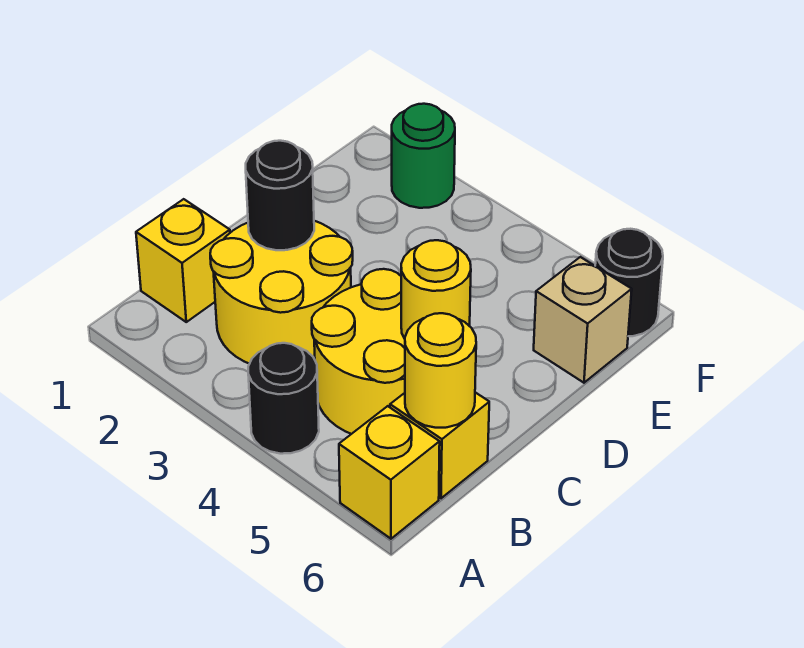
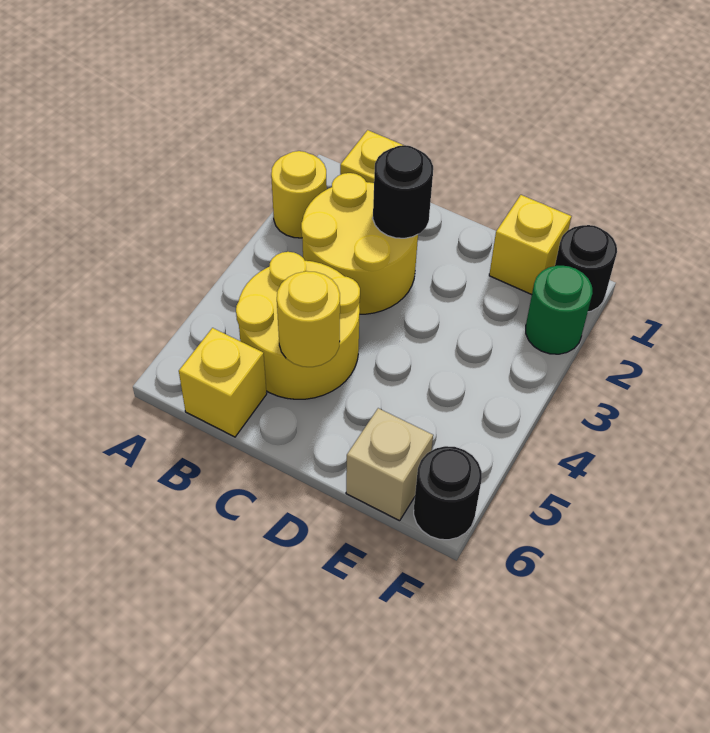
black 1x1 round brick [248,343,319,454] -> black 1x1 round brick moved to [555,225,617,312]
yellow 1x1 brick [339,406,440,539] -> yellow 1x1 brick moved to [489,195,571,295]
yellow 1x1 round brick [405,313,476,428] -> yellow 1x1 round brick moved to [271,151,327,238]

